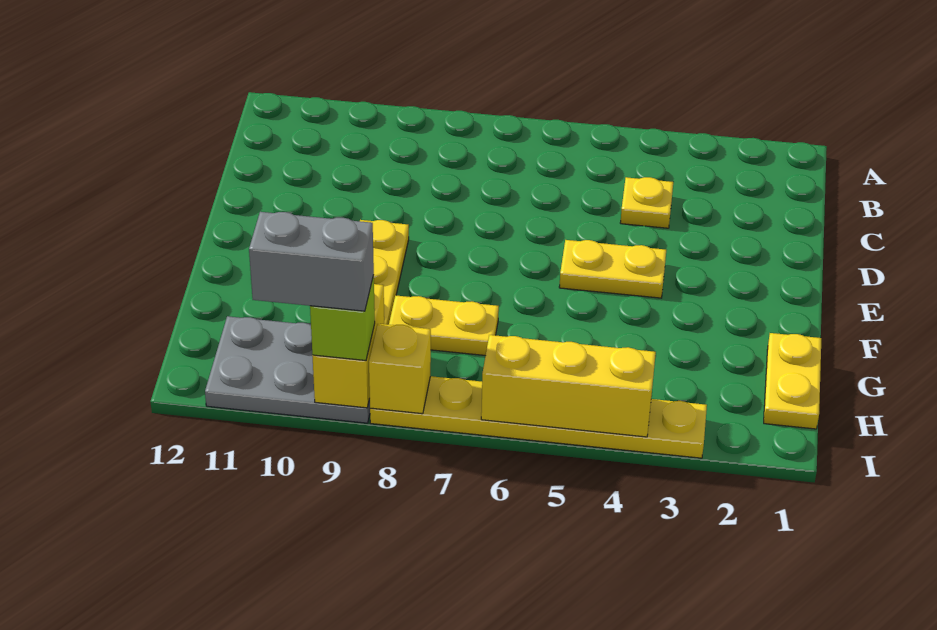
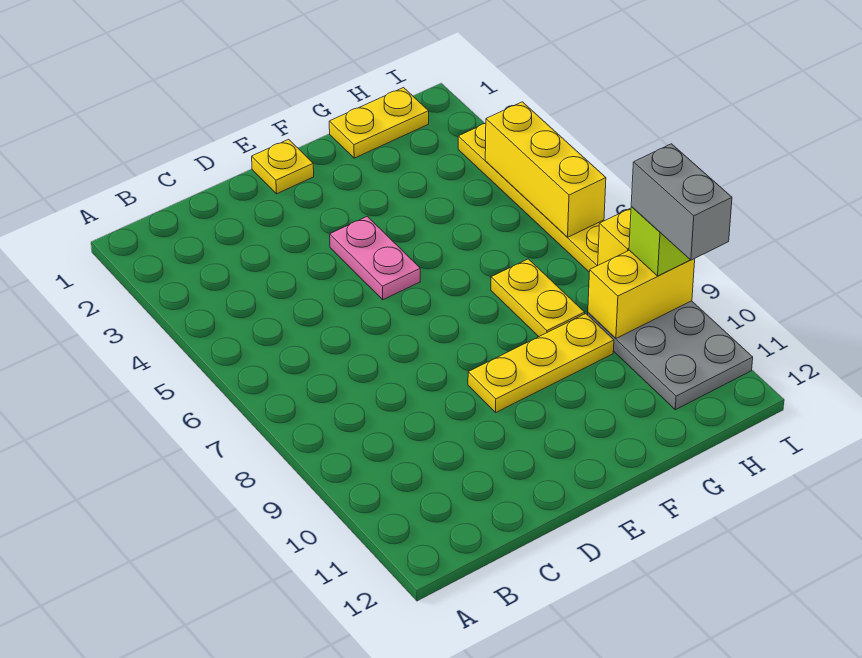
yellow 1x1 plate [620,177,673,228] -> yellow 1x1 plate moved to [252,139,314,194]
yellow 1x2 plate [559,240,666,298] -> pink 1x2 plate [330,216,420,300]

